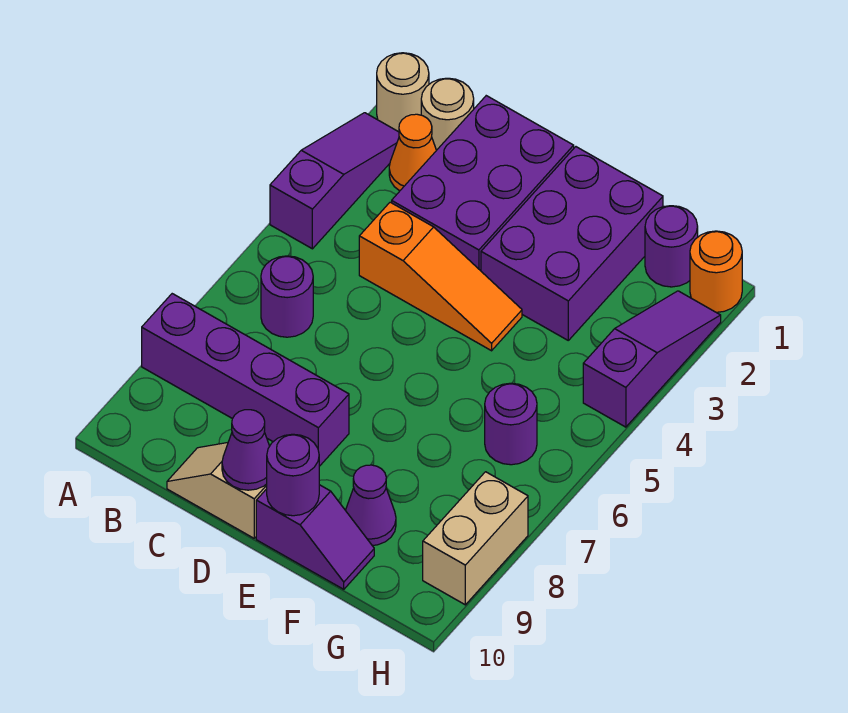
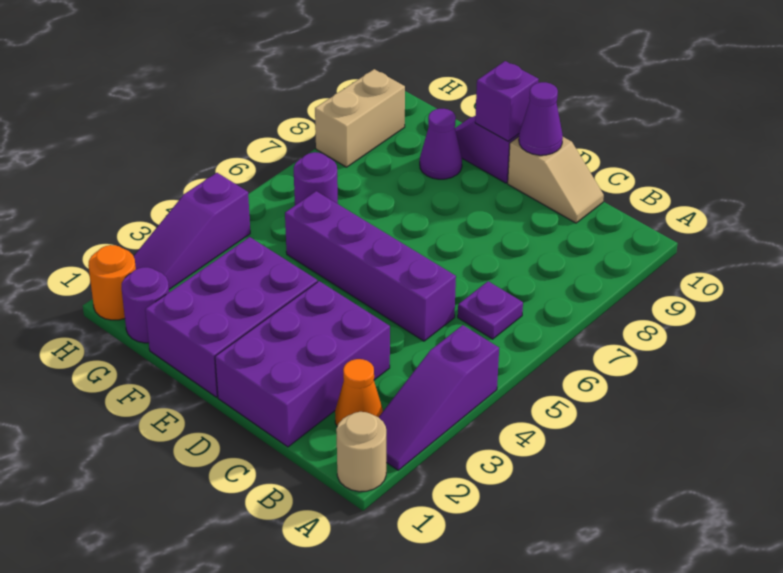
purple 1x4 brick [142,294,349,466] -> purple 1x4 brick moved to [285,191,456,341]
tan 1x1 round brick [421,78,474,150] -> none
purple 1x1 round brick [261,256,313,337] -> purple 1x1 plate [458,281,523,339]
orange 1x3 slope [359,202,522,351] -> none
purple 1x1 round brick [267,434,319,516] -> purple 1x1 brick [475,61,539,141]

